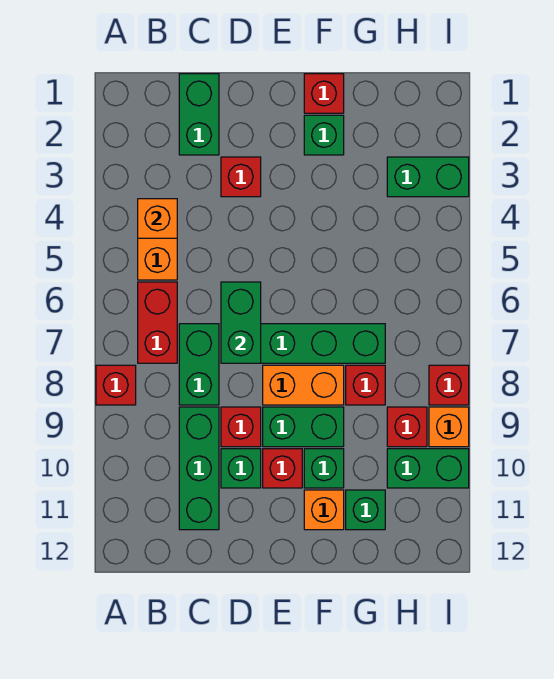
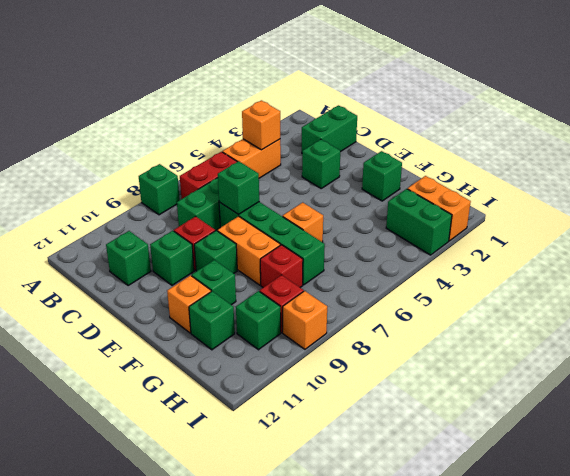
red 1x1 brick [96,365,136,405] -> green 1x1 brick [139,164,180,215]
green 1x3 brick [179,407,219,530] -> green 1x1 brick [106,231,151,285]
red 1x1 brick [221,157,261,197] -> green 1x1 brick [302,140,340,188]
green 1x2 brick [221,282,261,363] -> green 1x1 brick [218,161,259,215]
green 1x2 brick [263,407,344,447] -> green 1x1 brick [194,231,237,273]
red 1x1 brick [263,449,302,488] -> none
red 1x1 brick [304,74,344,113] -> none
none -> orange 1x1 brick [283,202,323,242]
none -> orange 1x2 brick [408,176,471,241]
green 1x2 brick [387,449,469,488] -> green 1x1 brick [236,291,281,350]
red 1x1 brick [429,365,469,405] -> none

